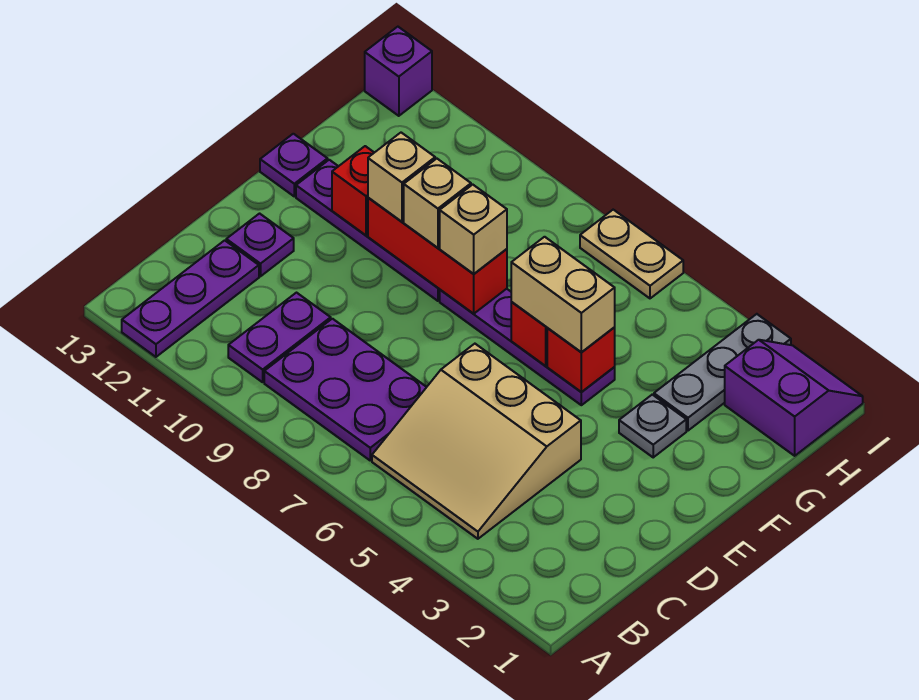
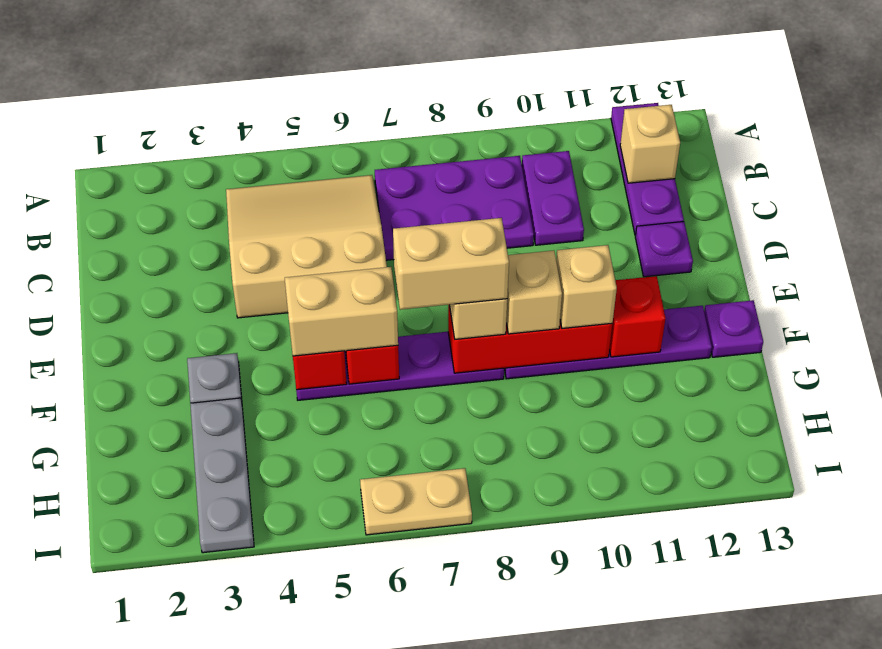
none -> tan 1x1 brick [620,105,680,183]
none -> tan 1x2 brick [393,218,509,310]
purple 2x2 slope [725,340,863,456] -> none
purple 1x1 brick [365,27,432,116] -> none

